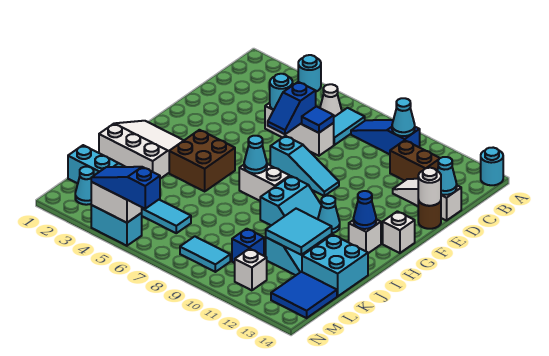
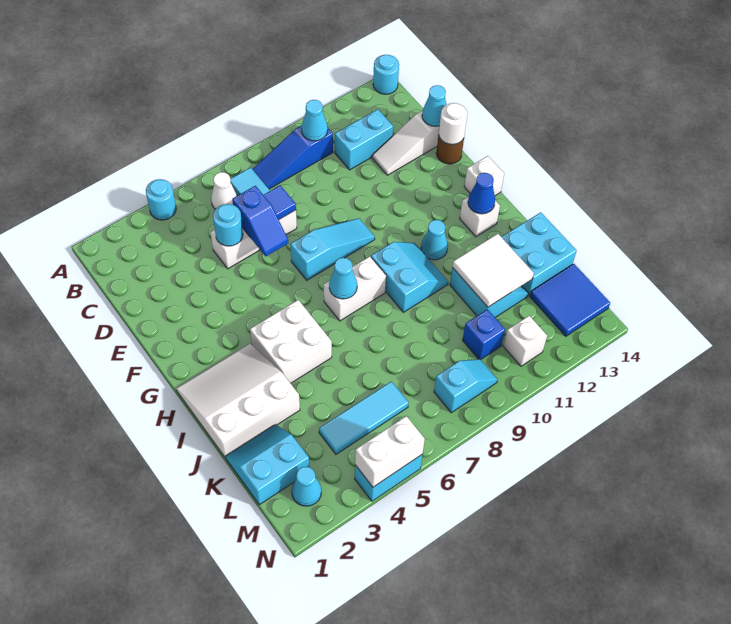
brown 1x2 brick [390,140,440,181] -> cyan 1x2 brick [335,109,393,170]
brown 2x2 brick [169,130,235,191] -> white 2x2 brick [250,300,332,383]
cyan 2x2 tile [266,209,332,255] -> white 2x2 tile [453,234,534,307]
cyan 1x2 tile [180,236,230,272] -> cyan 1x2 slope [434,359,497,413]
blue 1x3 slope [91,167,160,209] -> none

